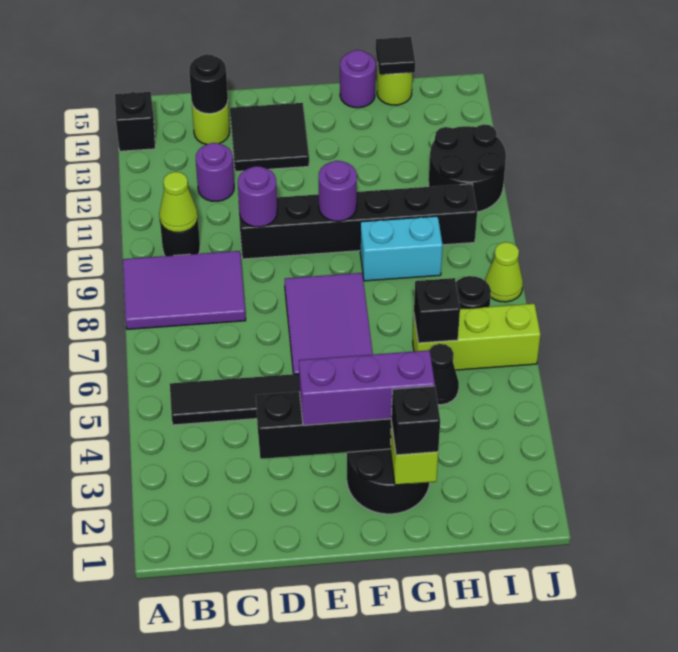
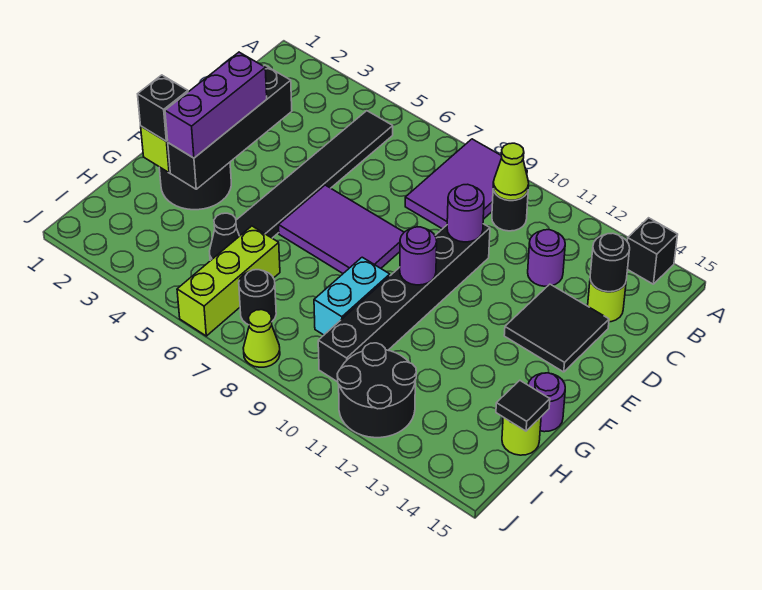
black 1x1 brick [414,278,460,343] -> none

